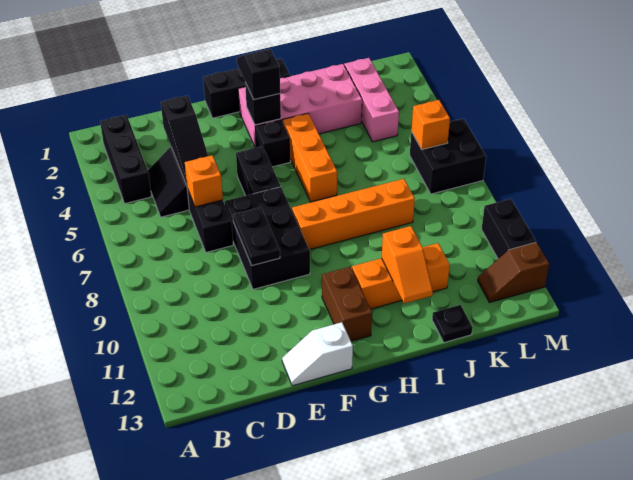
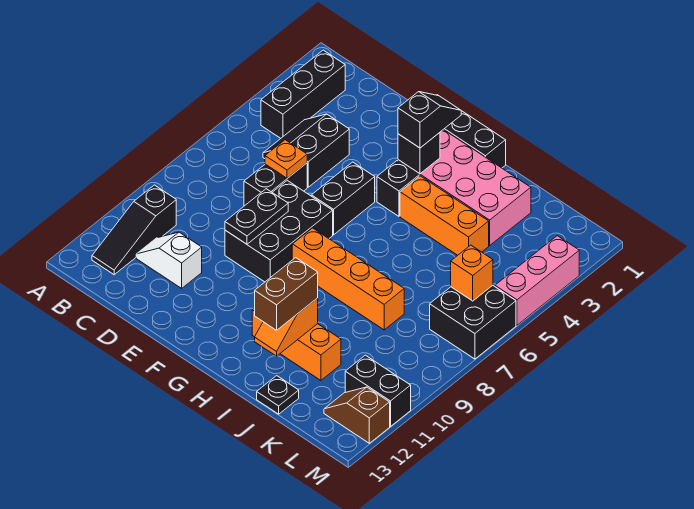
black 1x3 slope [161,95,208,185] -> black 1x3 slope moved to [92,185,176,275]
orange 1x1 brick [185,155,223,207] -> orange 1x1 plate [265,140,307,178]
white 1x2 slope [282,322,353,386] -> white 1x2 slope moved to [136,232,202,288]
brown 1x2 brick [322,267,372,341] -> brown 1x2 brick moved to [255,258,318,330]
orange 1x3 brick [283,113,337,202] -> orange 1x3 brick turned to [400,176,489,255]
pink 1x3 brick [344,58,399,142] -> pink 1x3 brick moved to [495,236,579,325]
black 1x2 brick [481,199,536,259] -> black 1x2 brick turned to [345,355,411,426]

